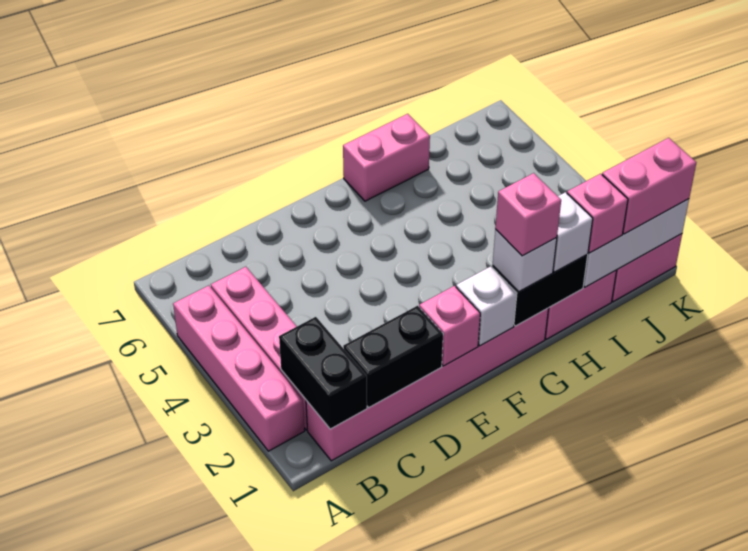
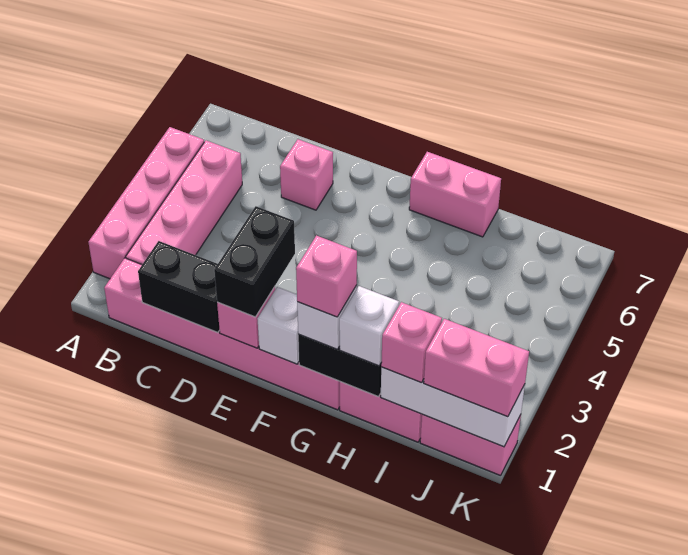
black 1x2 brick [279,317,367,429] -> black 1x2 brick moved to [214,206,295,317]
none -> pink 1x1 brick [280,139,333,210]

